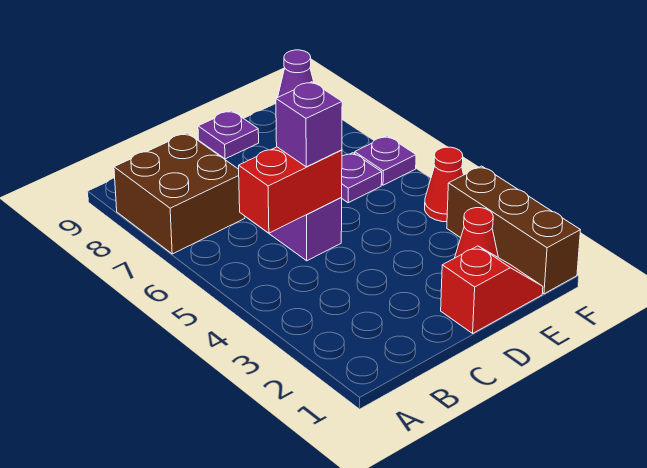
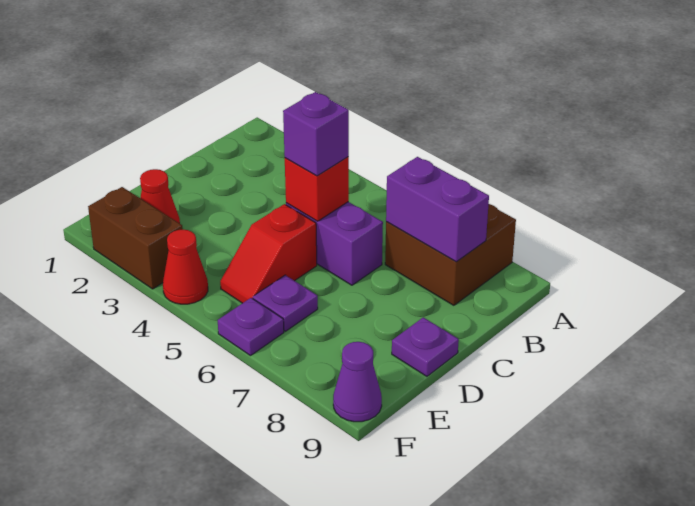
red 1x2 brick [239,147,342,233] -> red 1x1 brick [285,157,349,221]
none -> purple 1x2 brick [386,157,489,262]
red 1x2 slope [441,246,543,333] -> red 1x2 slope moved to [220,204,317,303]
brown 1x3 brick [447,166,580,294] -> brown 1x2 brick [88,187,183,289]

